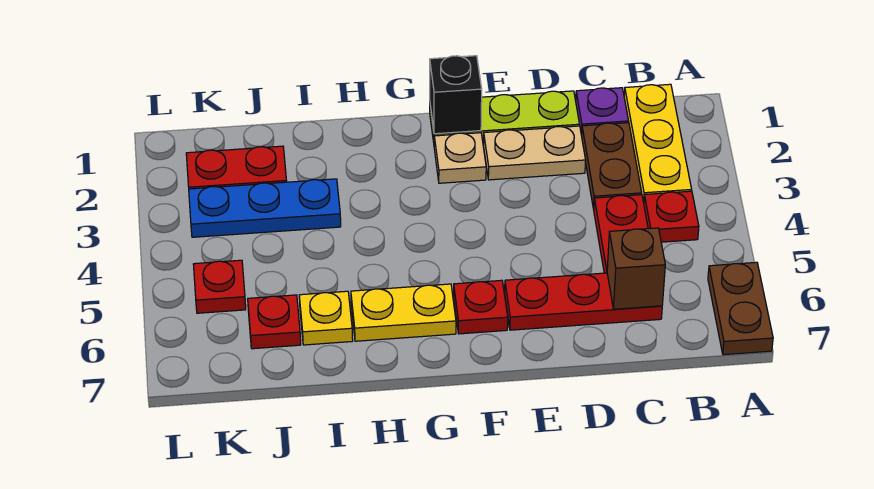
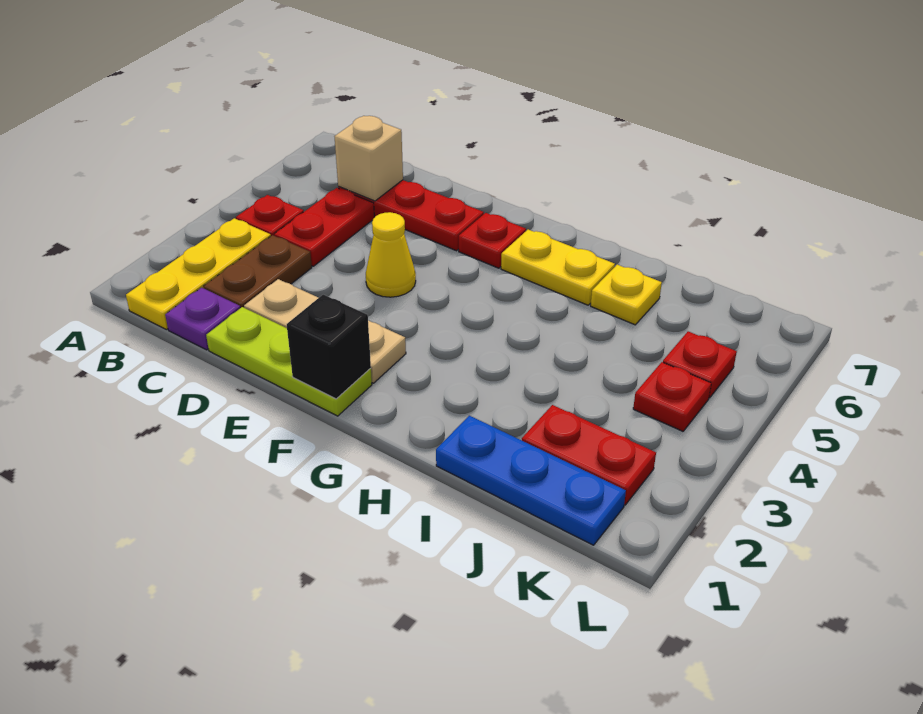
brown 1x2 plate [708,262,773,355] -> none
brown 1x1 brick [607,228,665,309] -> tan 1x1 brick [334,116,403,201]
none -> yellow 1x1 cone [366,212,416,297]
blue 1x3 plate [189,179,341,237] -> blue 1x3 plate moved to [436,416,626,545]
red 1x1 plate [248,295,301,349] -> red 1x1 plate moved to [633,362,711,431]

